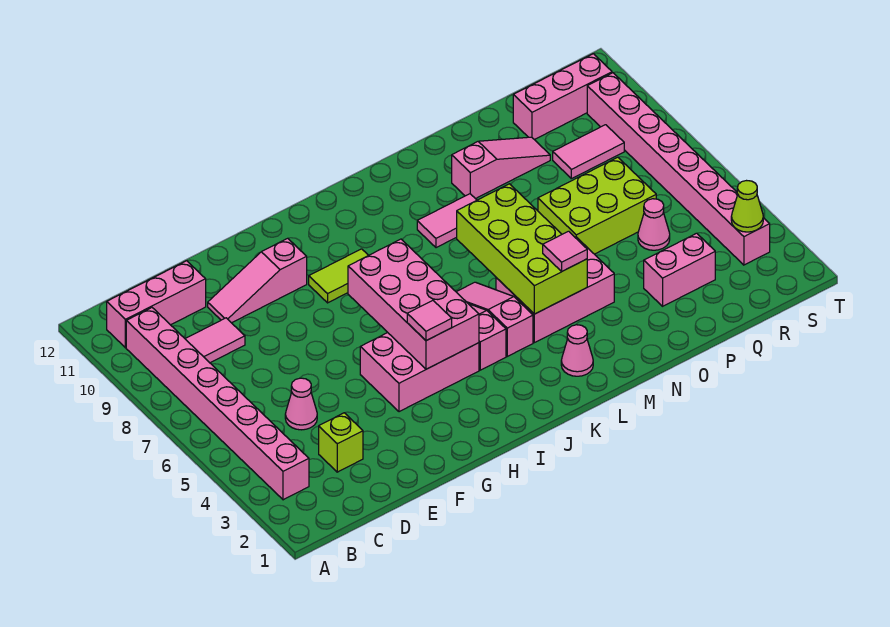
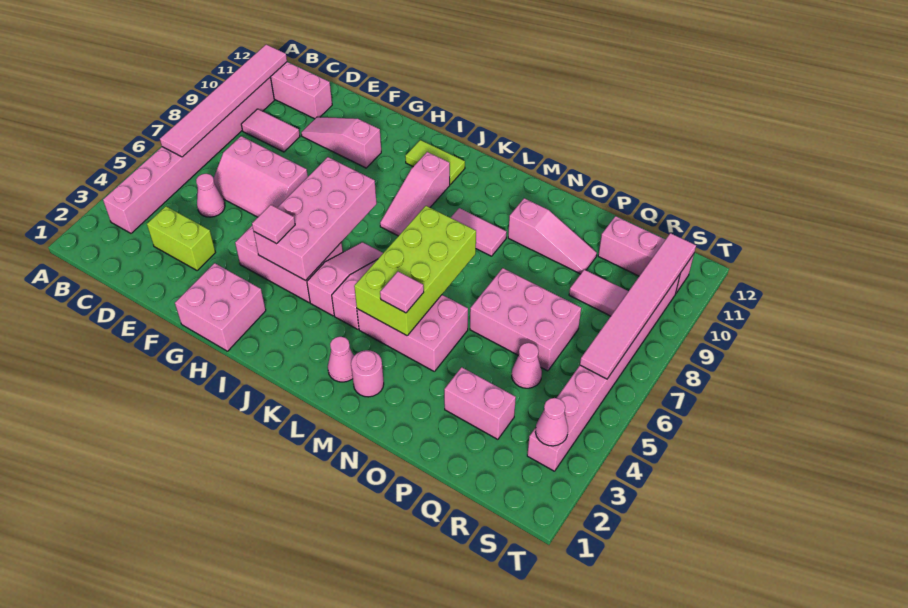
none -> pink 1x6 tile [160,45,287,157]
lime 1x1 brick [319,413,363,472] -> lime 1x2 brick [147,206,215,271]
none -> pink 2x3 slope [213,136,308,217]
none -> pink 2x2 brick [175,263,266,351]
lime 1x2 tile [309,249,368,303] -> lime 1x2 tile moved to [405,140,465,185]
none -> pink 1x3 slope [380,152,450,236]
none -> pink 1x1 round brick [351,350,384,397]
lime 2x3 brick [538,157,656,254] -> pink 2x3 brick [470,268,581,371]
lime 1x1 cone [731,181,763,232] -> pink 1x1 cone [535,398,568,446]
none -> pink 1x6 tile [580,233,696,379]

